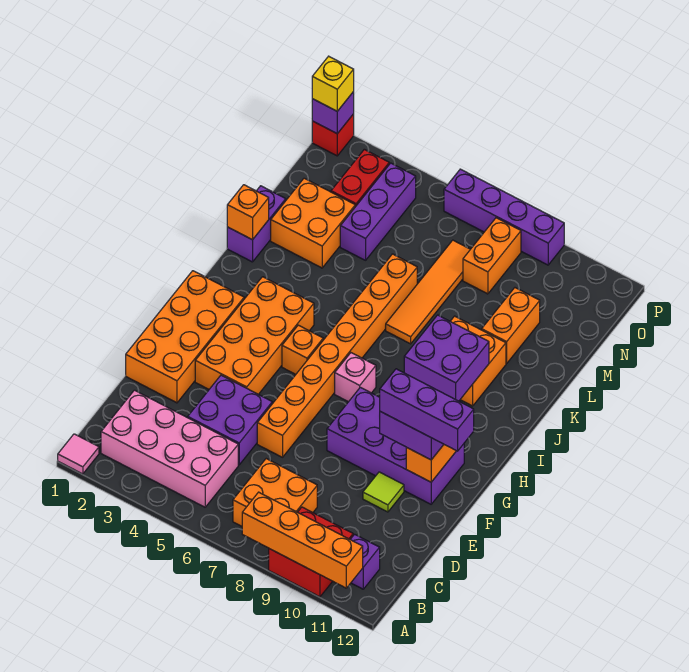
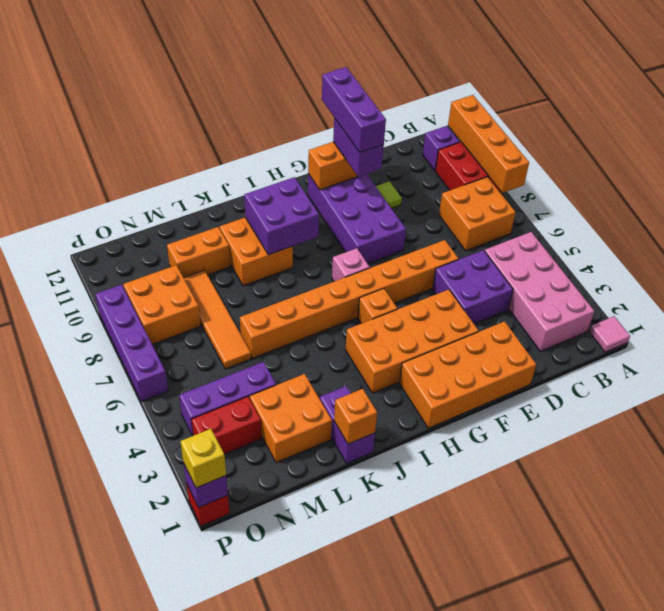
purple 1x2 brick [227,186,286,262] -> purple 1x2 brick turned to [320,386,375,463]
orange 1x4 tile [386,240,470,344] -> orange 1x4 tile turned to [184,270,251,369]
orange 1x2 brick [463,218,521,294] -> orange 2x2 brick [123,265,201,344]

